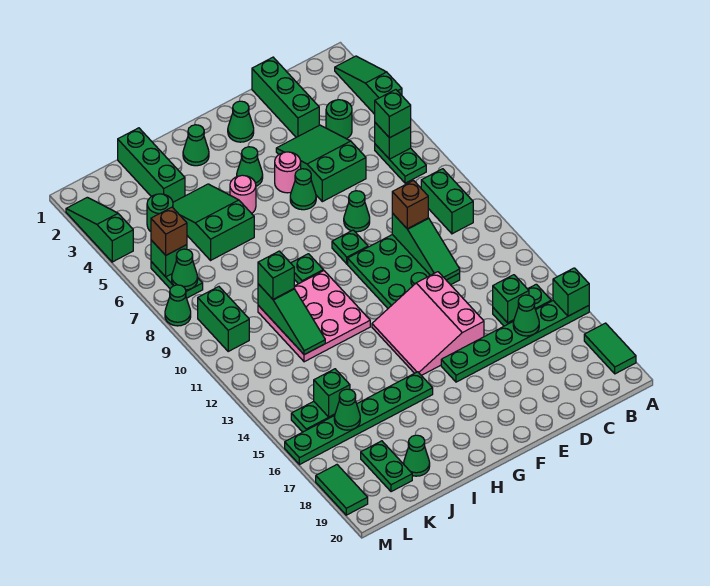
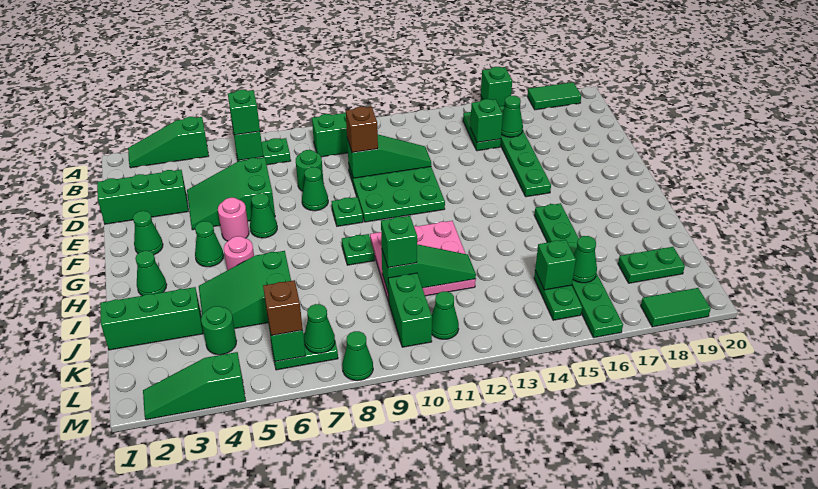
green 1x1 round brick [326,100,352,139] -> green 1x1 round brick moved to [296,150,323,191]
pink 3x3 slope [372,272,484,375] -> none
green 1x1 cone [404,435,430,476] -> green 1x1 cone moved to [432,291,459,339]
green 1x2 brick [198,287,249,351] -> green 1x2 brick turned to [388,273,432,347]

